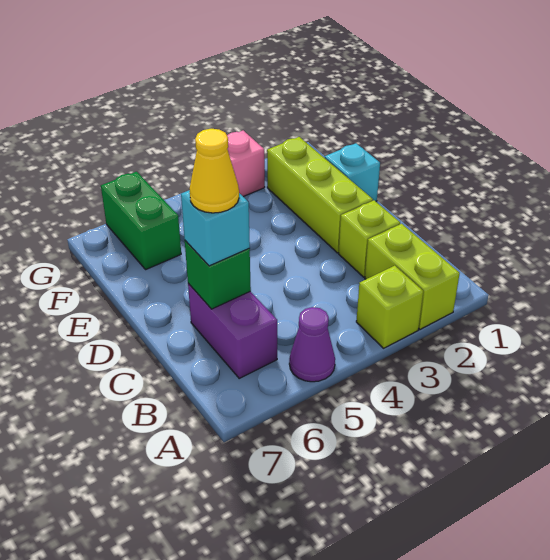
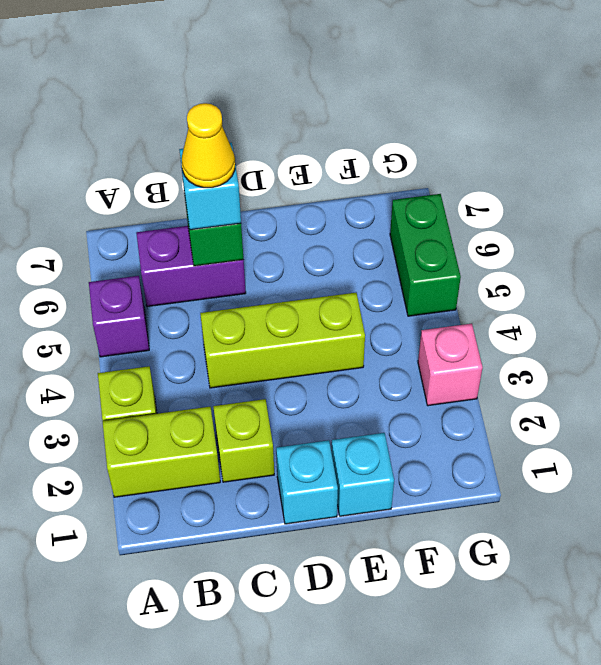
purple 1x1 cone [289,307,335,382] -> purple 1x1 brick [89,276,149,357]
none -> cyan 1x1 brick [276,440,338,524]
lime 1x3 brick [267,137,373,253] -> lime 1x3 brick moved to [200,293,365,388]
green 1x2 brick [101,172,181,269] -> green 1x2 brick turned to [390,194,461,316]

